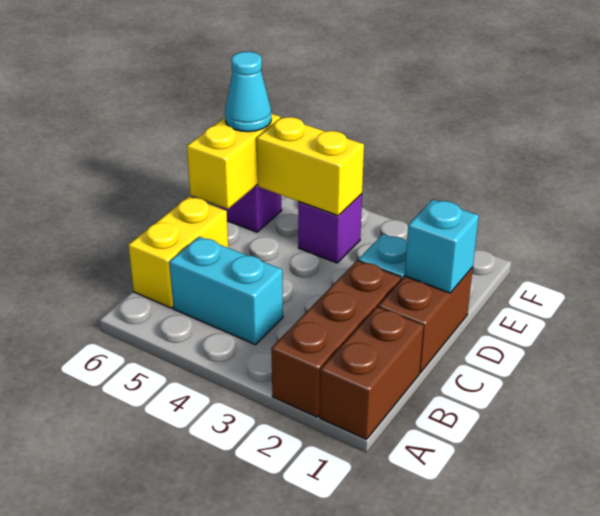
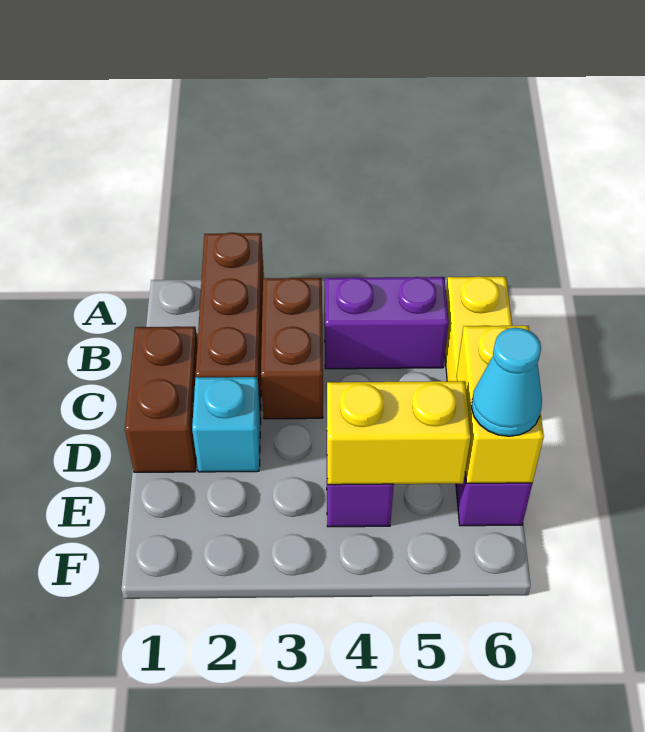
brown 1x2 brick [320,307,424,440] -> brown 1x2 brick moved to [261,278,323,419]
cyan 1x2 brick [169,237,283,345] -> purple 1x2 brick [325,277,449,369]
cyan 1x1 brick [405,199,479,293] -> none

